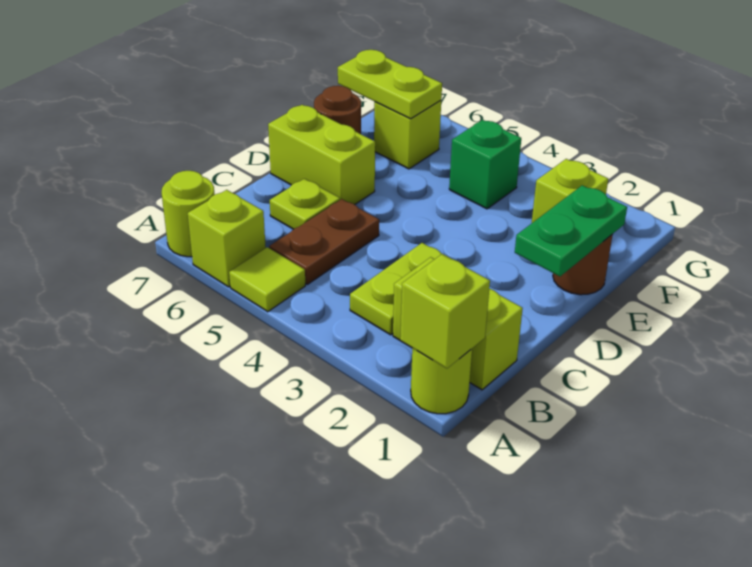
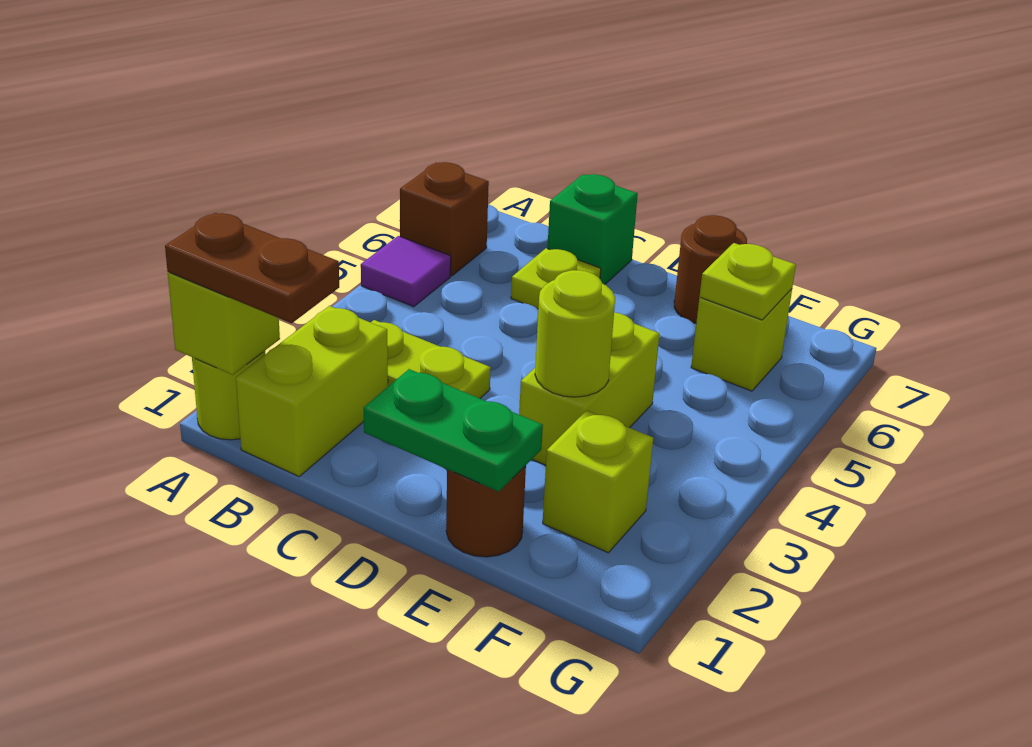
lime 1x1 tile [229,247,305,312] -> purple 1x1 tile [361,236,451,307]
lime 1x1 brick [188,190,266,287] -> brown 1x1 brick [400,162,489,276]
lime 1x1 round brick [161,171,215,257] -> lime 1x1 round brick moved to [535,270,615,397]
brown 1x2 plate [269,199,379,284] -> brown 1x2 plate moved to [165,213,339,323]
lime 1x2 brick [268,105,375,204] -> lime 1x2 brick moved to [519,313,660,465]
green 1x1 brick [449,120,521,209] -> green 1x1 brick moved to [547,174,638,284]
lime 1x2 plate [338,50,442,119] -> lime 1x1 plate [699,243,796,320]

